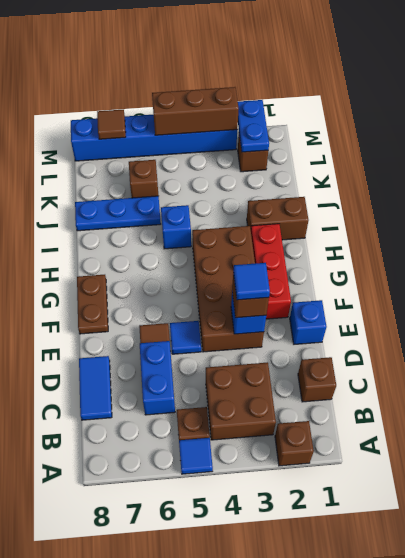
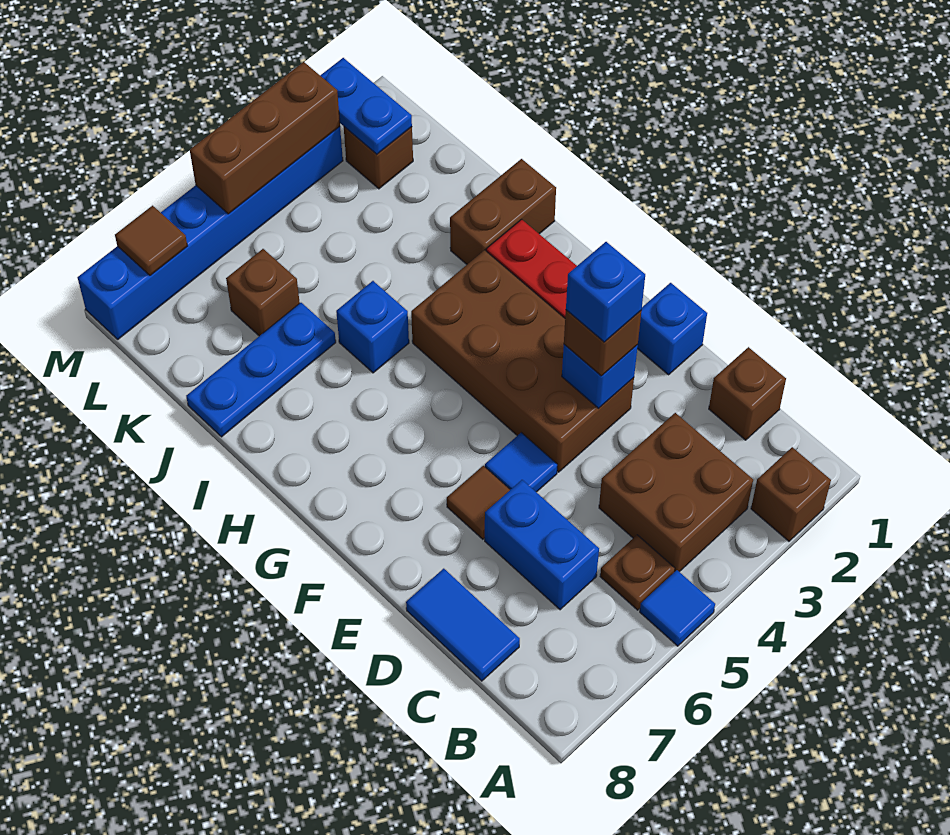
blue 1x1 tile [233,263,270,300] -> blue 1x1 brick [566,242,645,342]
brown 1x2 plate [77,275,108,334] -> none

